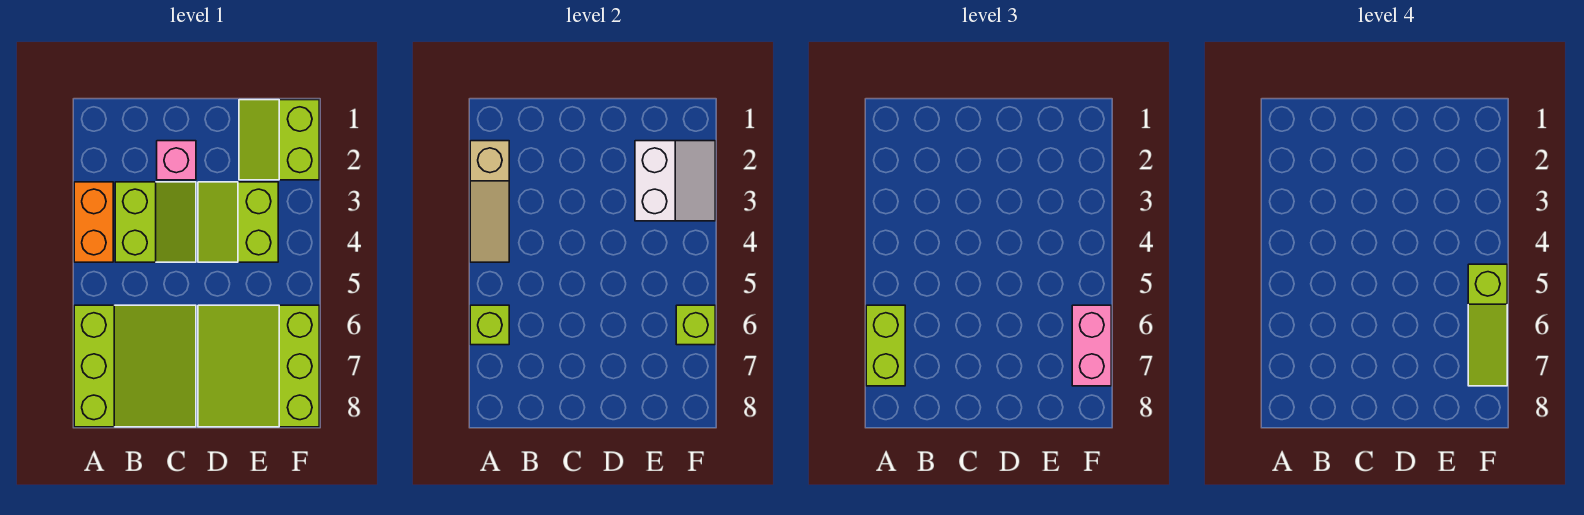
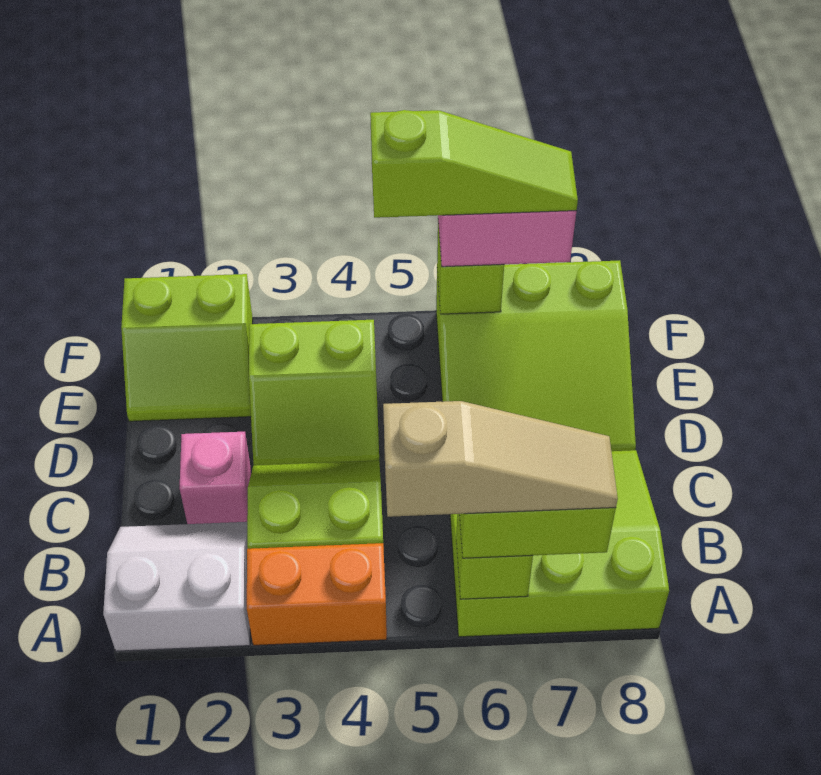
tan 1x3 slope [470,141,509,262] -> tan 1x3 slope moved to [383,401,618,517]
white 2x2 slope [635,141,715,221] -> white 2x2 slope moved to [103,522,250,651]

